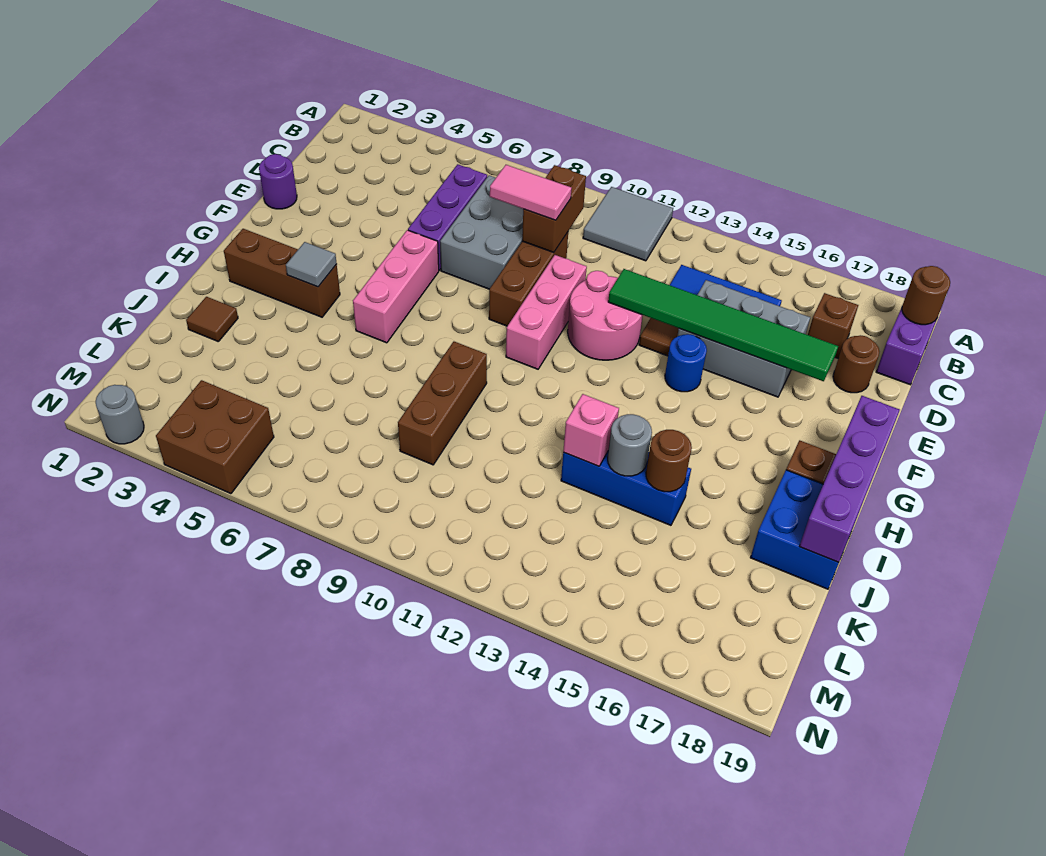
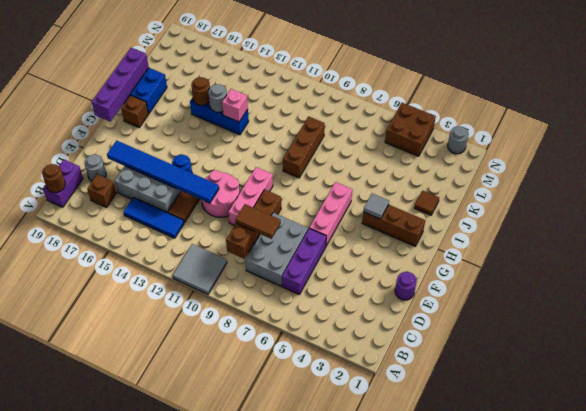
pink 1x2 tile [490,165,572,220] -> brown 1x2 tile [235,204,281,239]
brown 1x1 round brick [833,335,879,393] -> grey 1x1 round brick [84,155,106,181]
green 1x6 tile [608,269,838,381] -> blue 1x6 tile [107,140,219,203]

